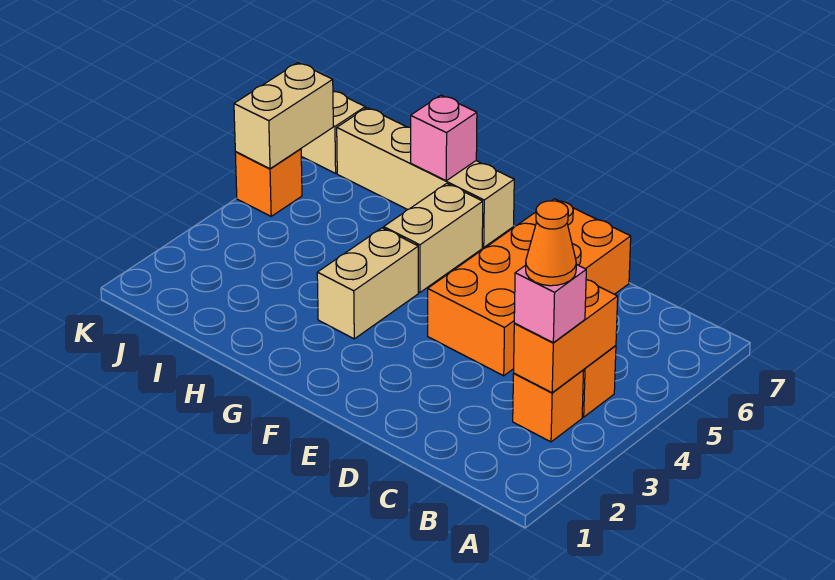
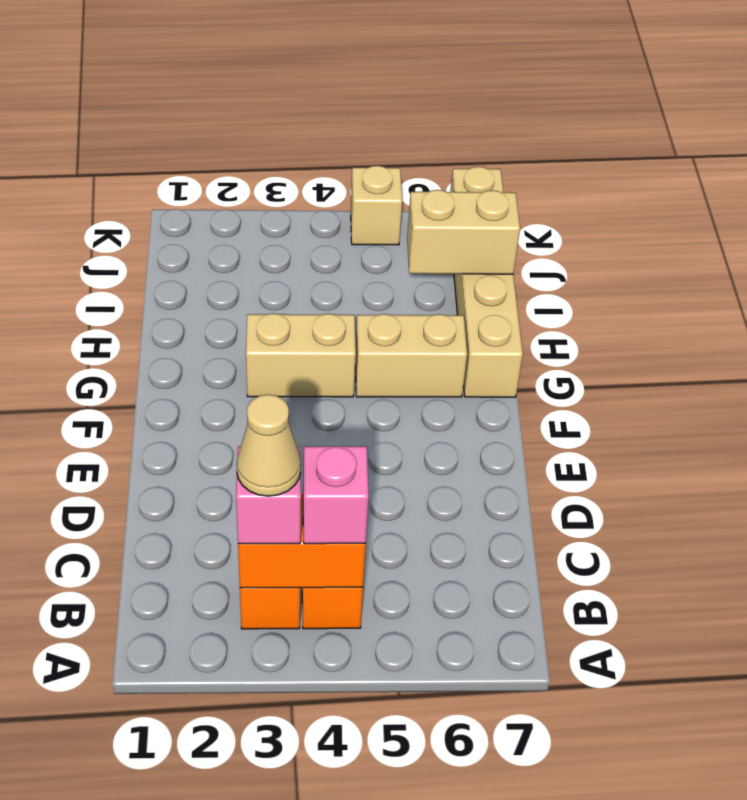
orange 1x1 cone [526,201,576,286] -> tan 1x1 cone [237,394,301,496]
orange 2x4 brick [428,199,631,376] -> none
pink 1x1 brick [411,95,477,181] -> pink 1x1 brick moved to [303,446,369,544]
orange 1x1 brick [235,149,302,216] -> tan 1x1 brick [351,166,402,245]
tan 1x2 brick [234,63,333,169] -> tan 1x2 brick moved to [407,190,520,274]

